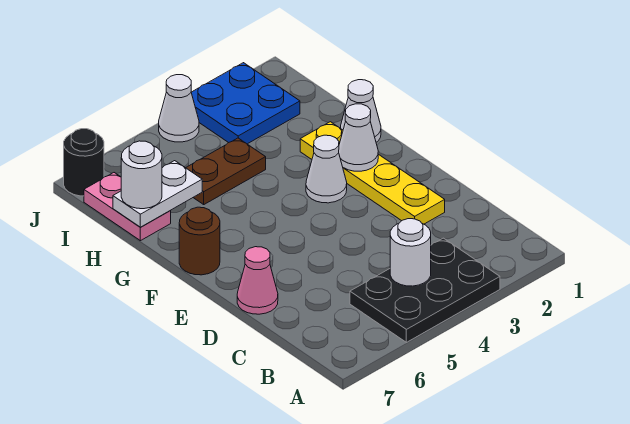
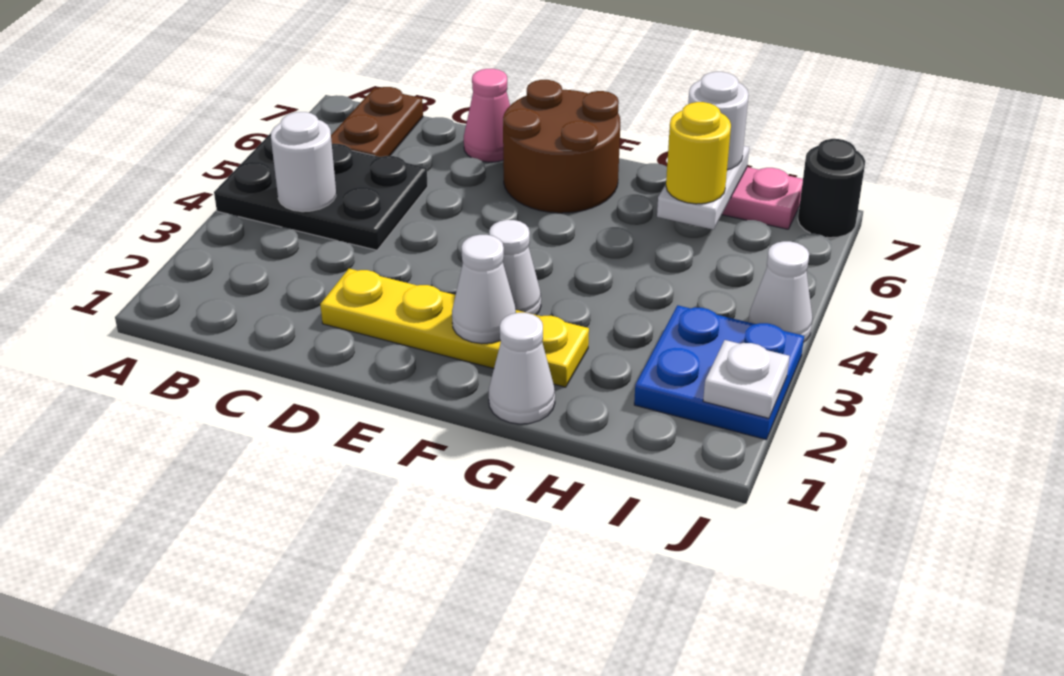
black 2x3 plate [350,238,500,342] -> black 2x3 plate turned to [214,133,428,250]
brown 1x1 round brick [179,207,220,275] -> brown 2x2 round brick [503,80,620,213]
brown 1x2 plate [186,138,266,204] -> brown 1x2 plate moved to [331,87,423,157]
none -> yellow 1x1 round brick [666,102,731,204]
none -> white 1x1 plate [703,340,789,418]

